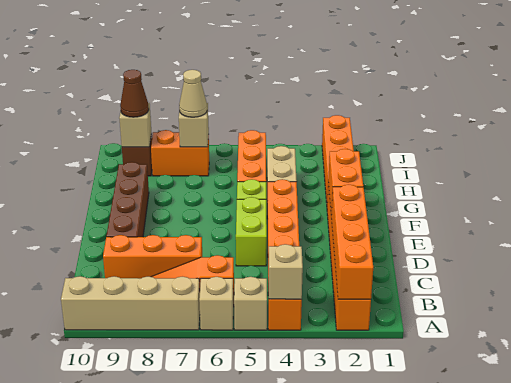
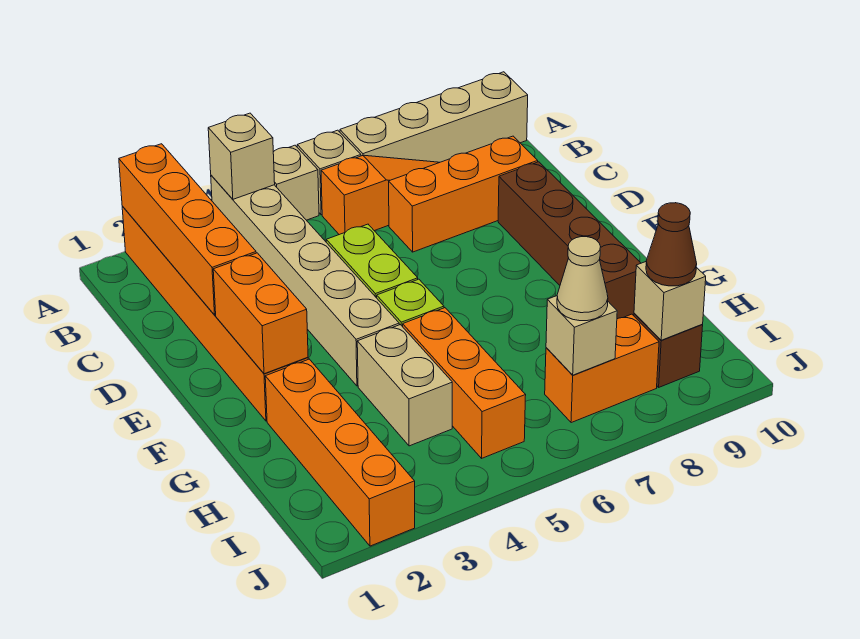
orange 1x6 brick [267,179,302,330] -> tan 1x6 brick [211,175,399,386]

